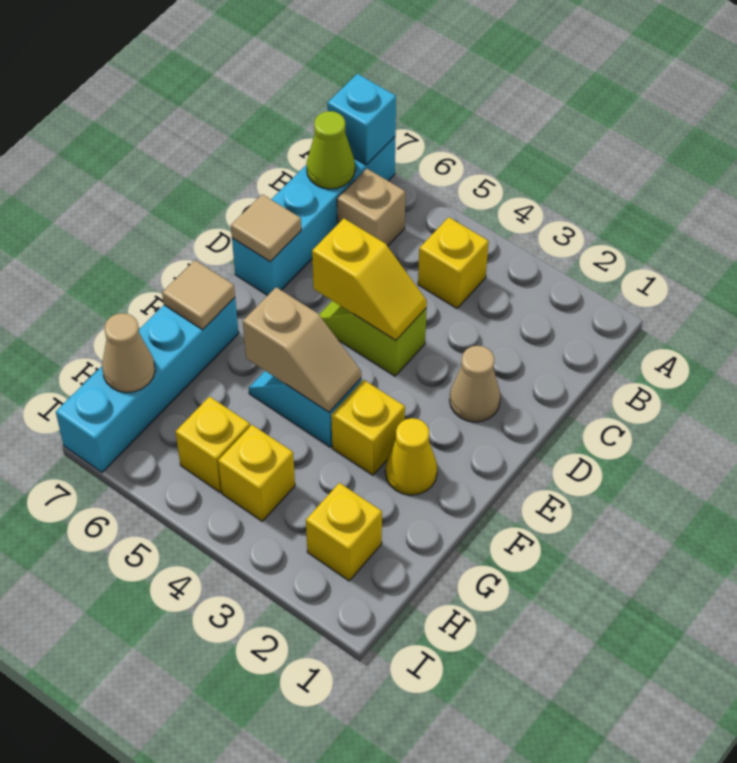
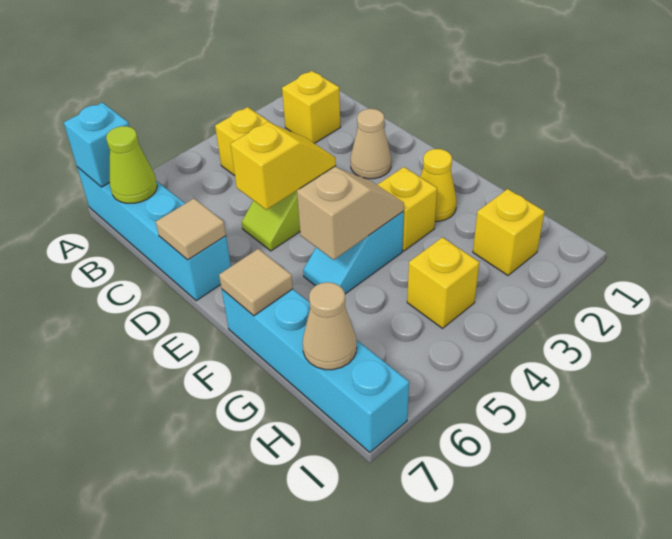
tan 1x1 brick [337,169,405,246] -> none
yellow 1x1 brick [176,397,250,492] -> yellow 1x1 brick moved to [282,71,341,144]

